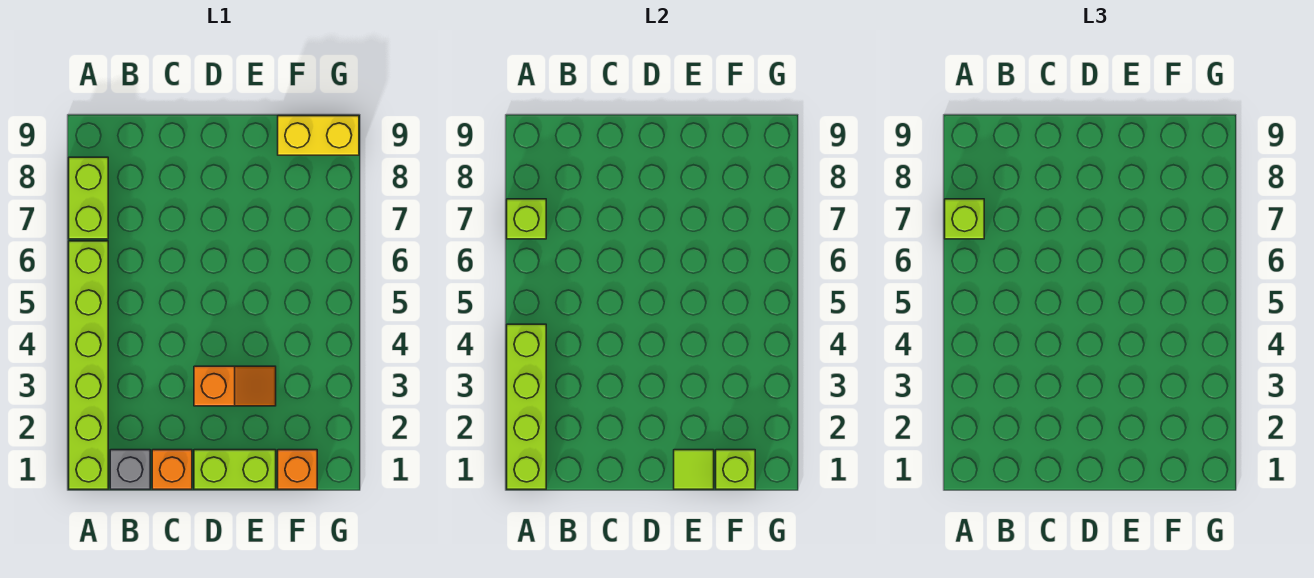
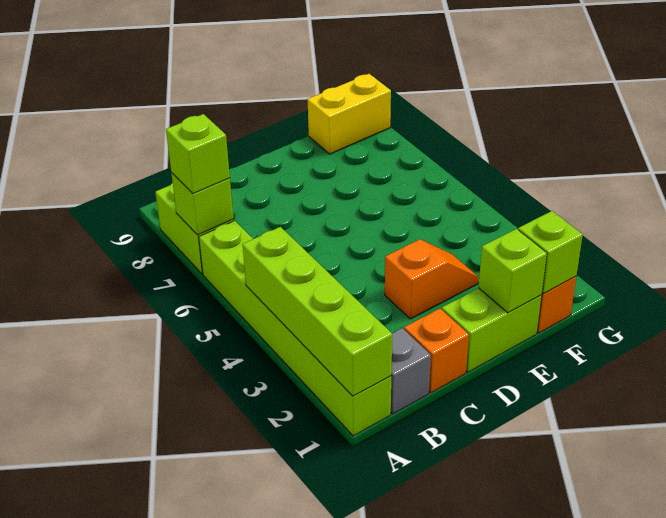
lime 1x1 tile [674,450,714,489] -> lime 1x1 brick [479,229,547,313]

